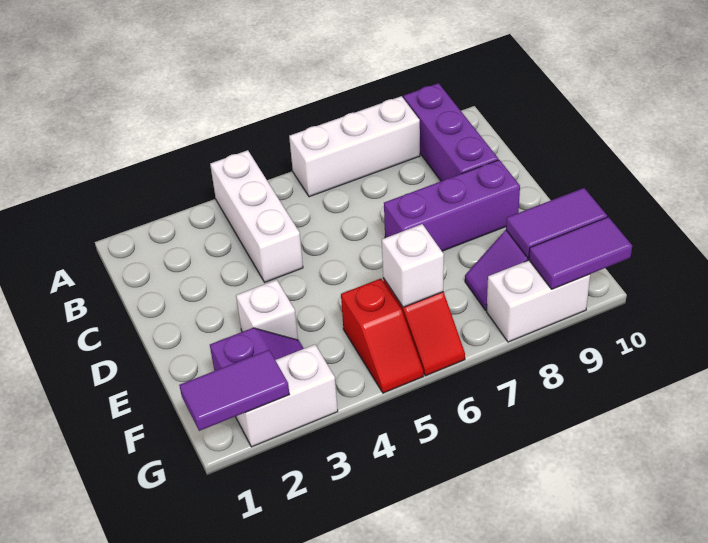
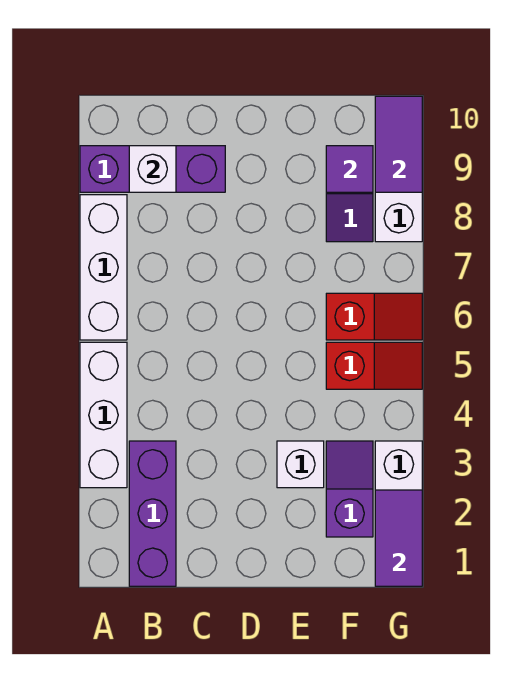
white 1x3 brick [210,150,303,282] -> white 1x3 brick turned to [80,342,127,488]
purple 1x3 brick [384,160,520,251] -> purple 1x3 brick moved to [129,441,176,586]
white 1x1 brick [382,224,444,307] -> white 1x1 brick moved to [129,146,176,192]
purple 1x2 tile [506,188,607,258] -> purple 1x1 tile [326,146,373,192]

